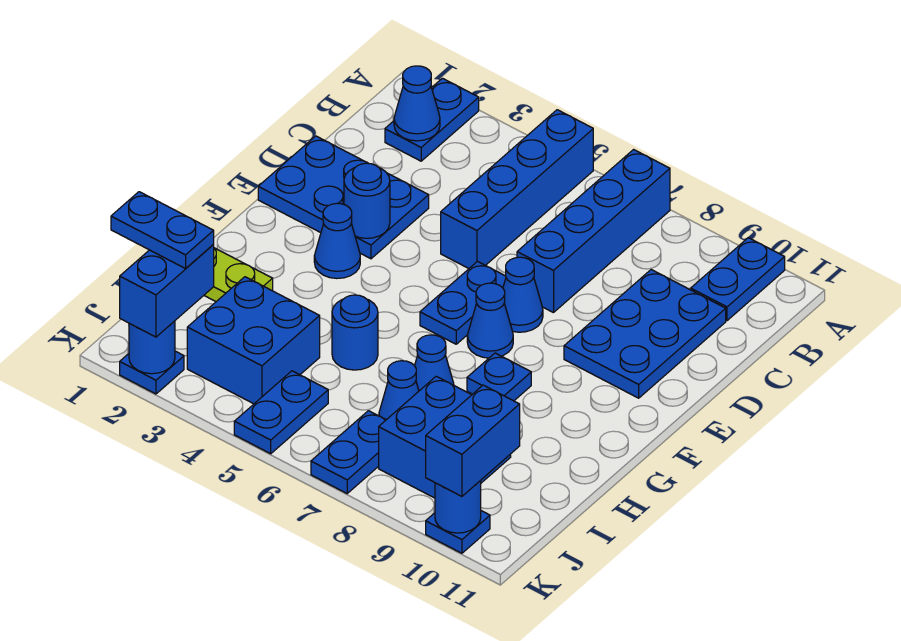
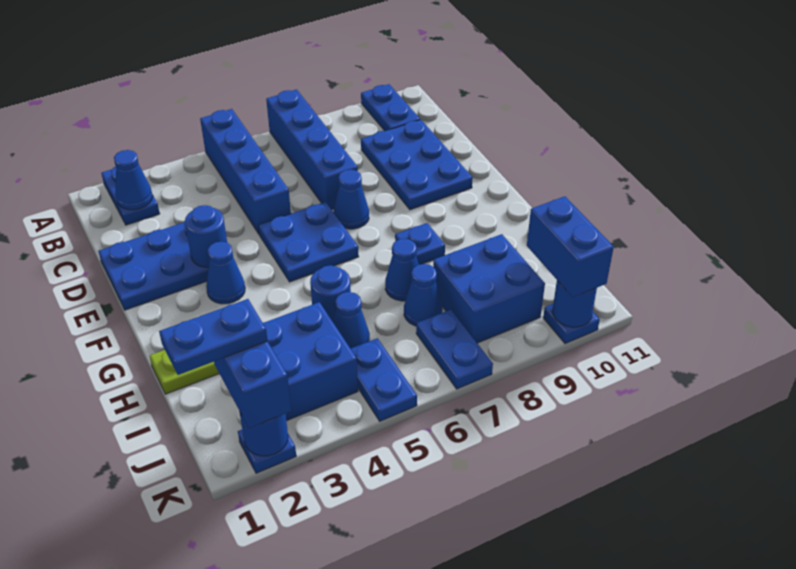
blue 1x2 plate [420,262,506,344] -> blue 2x2 plate [258,202,359,282]
blue 1x1 cone [467,283,513,358] -> blue 1x1 cone moved to [333,292,370,349]

